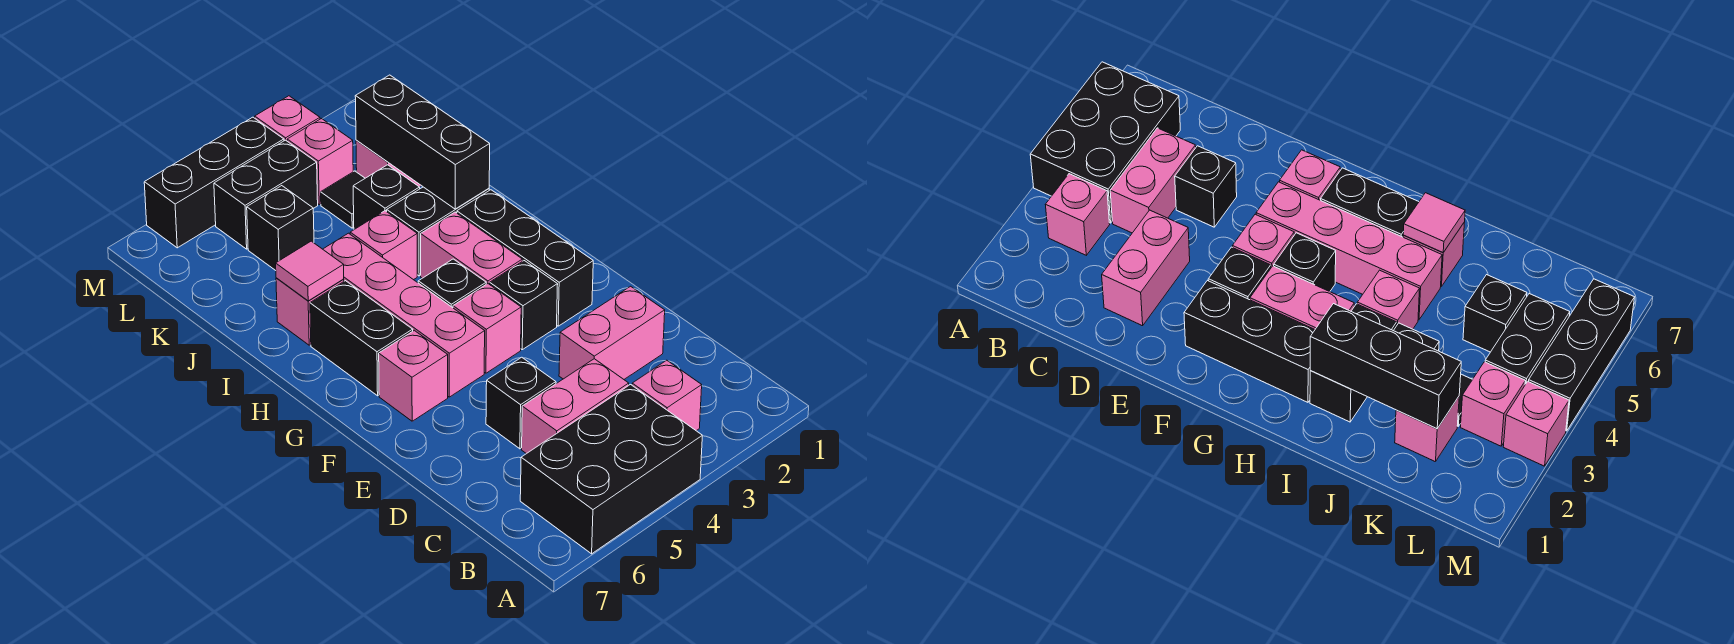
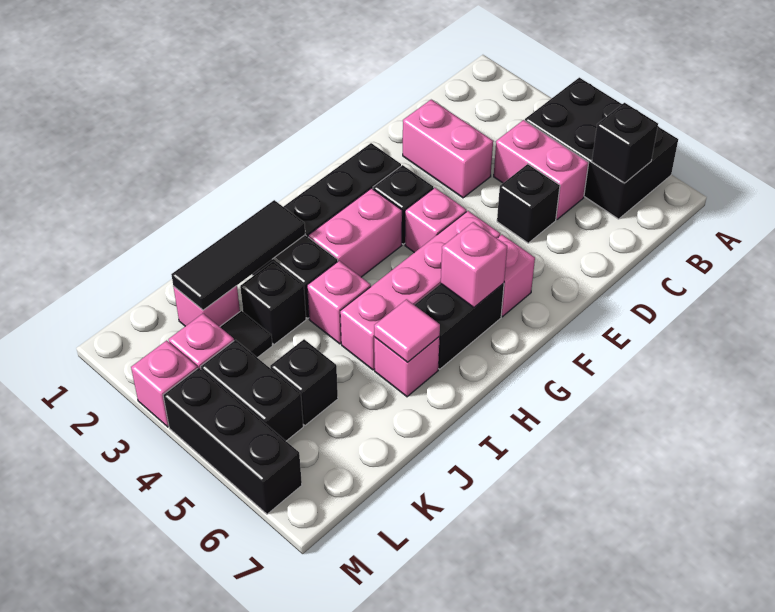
pink 1x1 brick [632,360,702,431] -> pink 1x1 brick moved to [441,222,507,307]
black 1x1 brick [418,259,486,308] -> black 1x1 brick moved to [592,103,658,183]
black 1x3 brick [355,75,490,209] -> black 1x3 tile [171,200,305,310]

